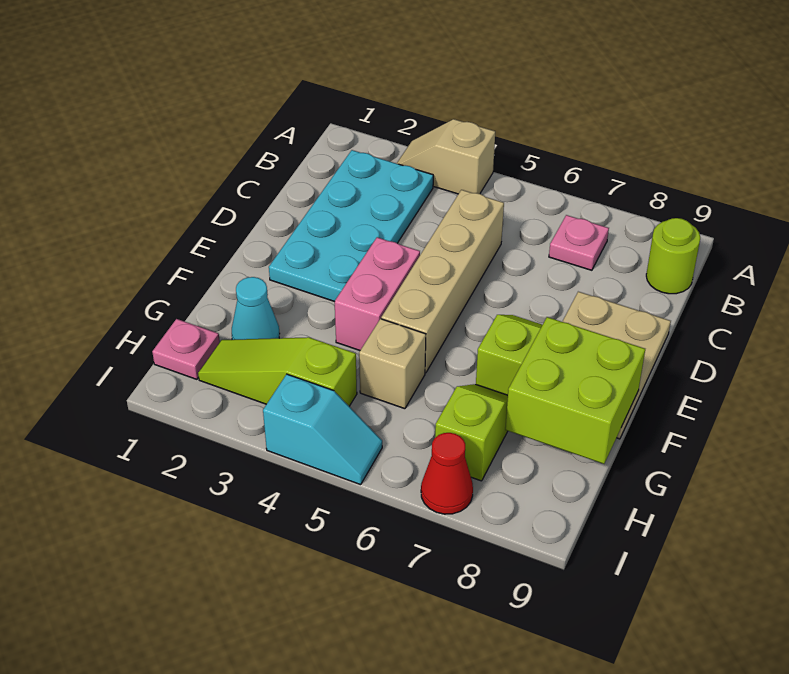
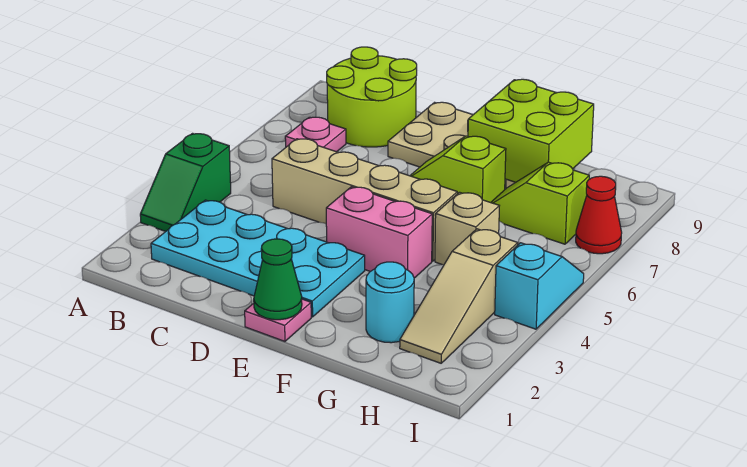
tan 1x2 slope [397,119,495,194] -> green 1x2 slope [140,134,231,232]
lime 1x1 round brick [646,218,700,294] -> lime 2x2 round brick [327,47,417,147]
none -> green 1x1 cone [254,239,302,320]
cyan 1x1 cone [232,277,280,340] -> cyan 1x1 round brick [366,262,414,343]
pink 1x1 plate [152,319,220,379] -> pink 1x1 plate moved to [245,299,311,341]
lime 1x3 slope [198,337,357,406] -> tan 1x3 slope [400,229,518,363]

